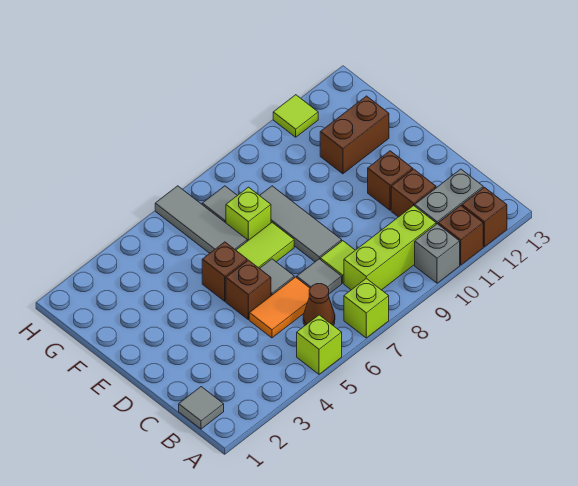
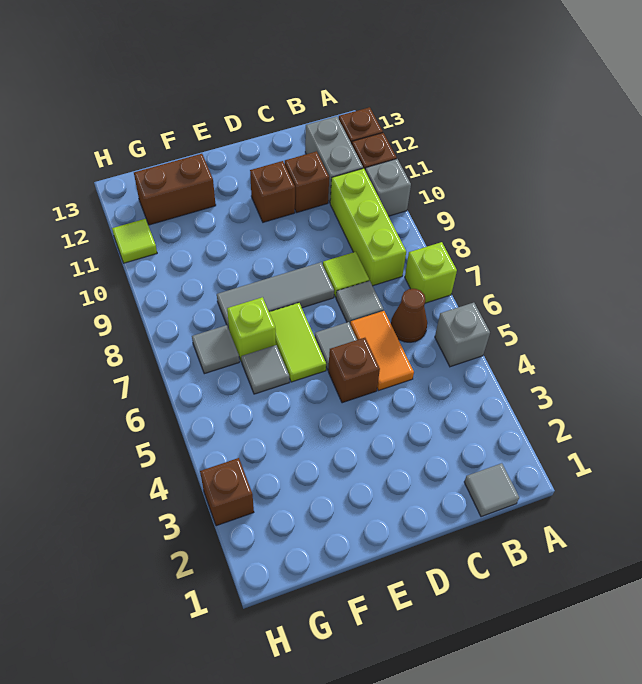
lime 1x1 brick [297,315,342,374] -> grey 1x1 brick [435,303,490,367]
brown 1x1 brick [202,242,247,301] -> brown 1x1 brick moved to [200,458,254,526]
grey 1x3 tile [155,186,247,253] -> grey 1x1 tile [241,345,289,394]
brown 1x2 brick [320,96,389,174] -> brown 1x2 brick turned to [134,154,216,225]

